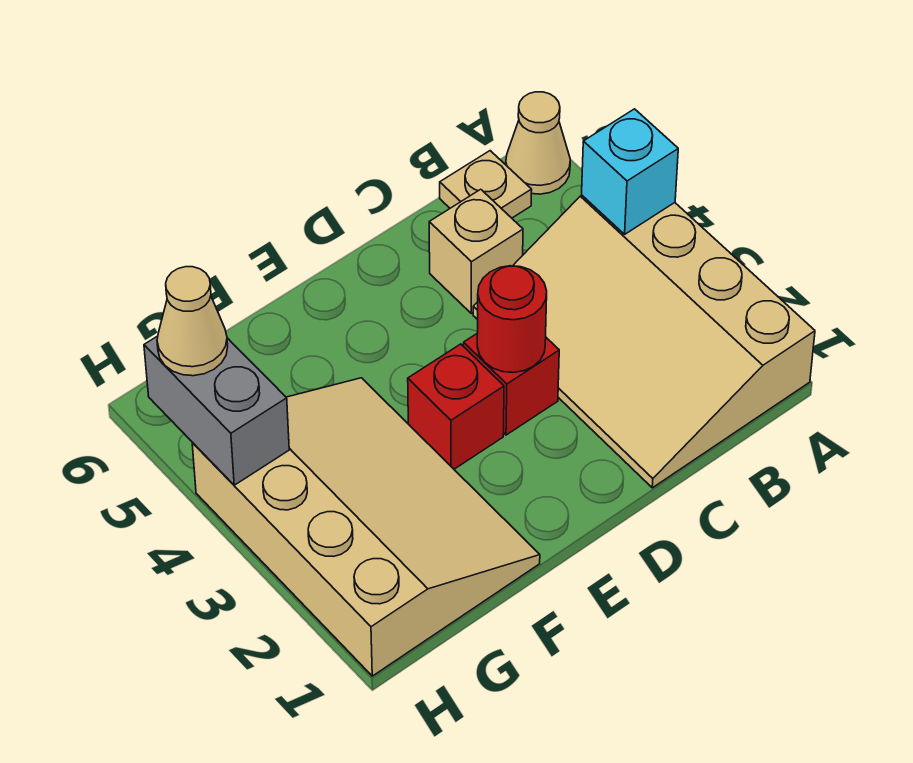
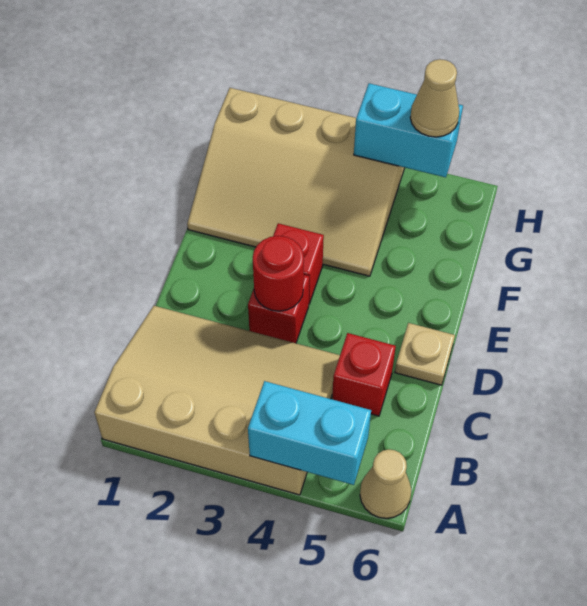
cyan 1x1 brick [582,109,678,234] -> cyan 1x2 brick [248,381,371,485]
tan 1x1 plate [440,151,532,218] -> tan 1x1 plate moved to [395,323,455,385]
tan 1x1 brick [429,189,523,313] -> red 1x1 brick [332,333,396,416]
grey 1x2 brick [144,336,289,485] -> cyan 1x2 brick [354,83,463,177]

